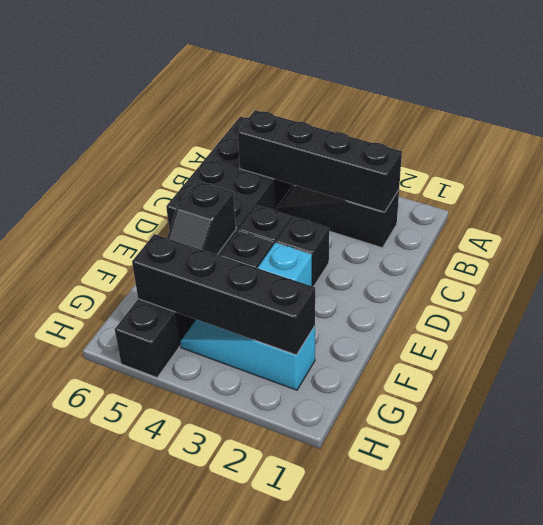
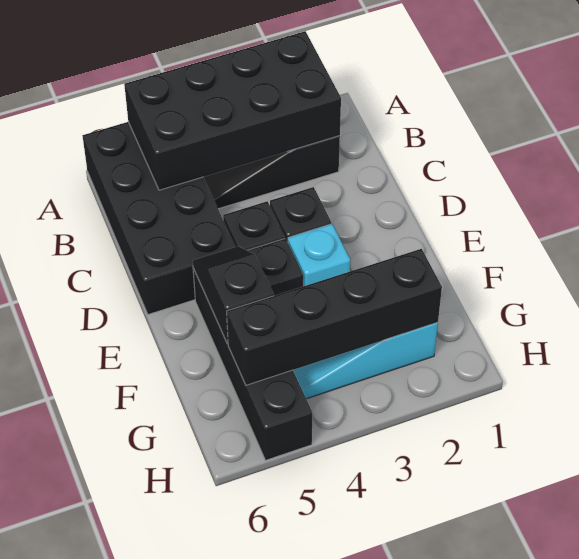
black 1x4 brick [238,110,402,212] -> black 2x4 brick [124,31,341,190]
black 1x2 slope [167,181,236,255] -> black 1x2 slope turned to [193,246,274,344]

